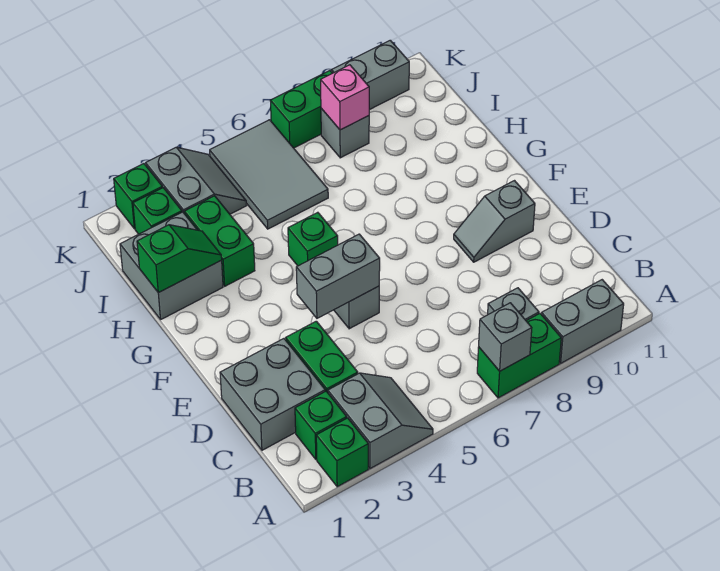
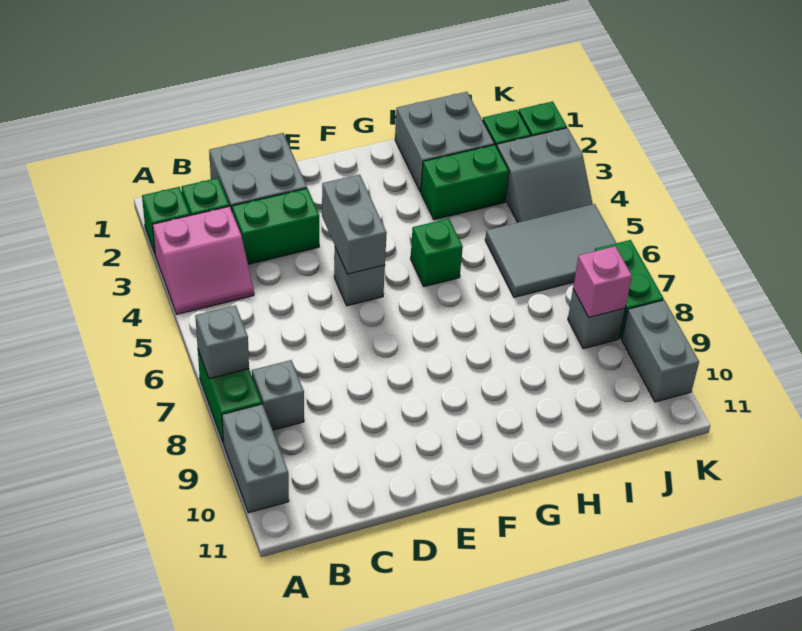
grey 2x2 slope [328,373,433,469] -> pink 2x2 slope [153,206,254,314]
grey 1x2 slope [454,181,535,262] -> none
green 1x2 slope [137,225,222,293] -> none

